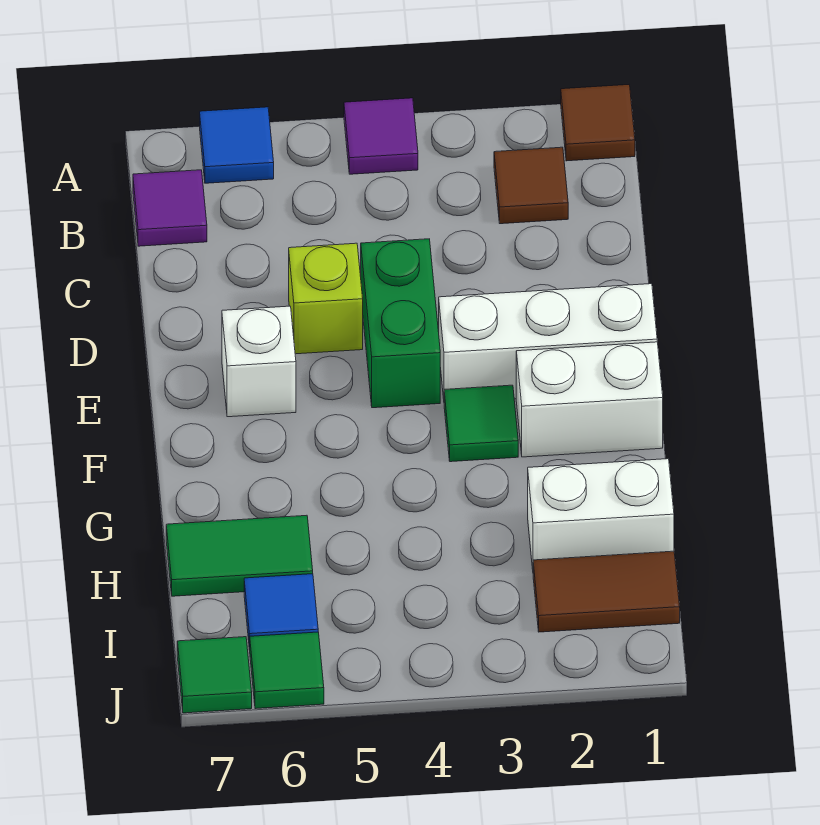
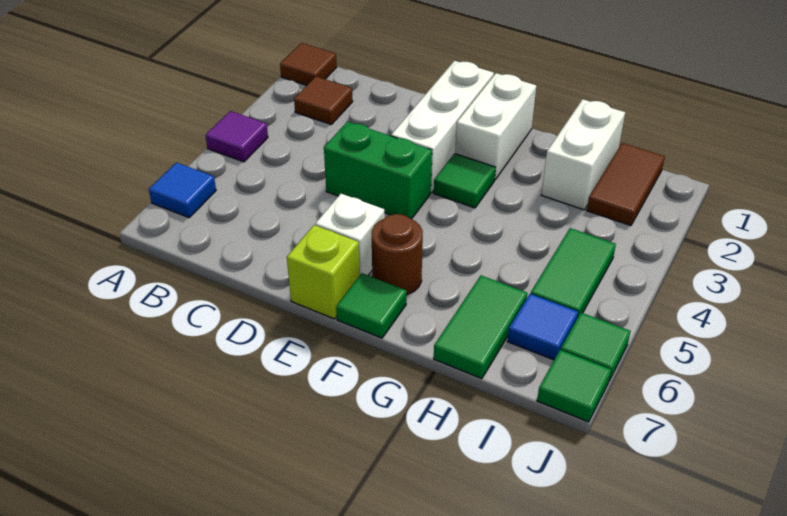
purple 1x1 tile [133,170,207,246] -> none
lime 1x1 brick [289,243,363,354] -> lime 1x1 brick moved to [287,225,360,319]
none -> brown 1x1 round brick [372,214,423,295]
none -> green 1x1 tile [336,273,407,338]
none -> green 1x2 tile [531,228,616,318]

